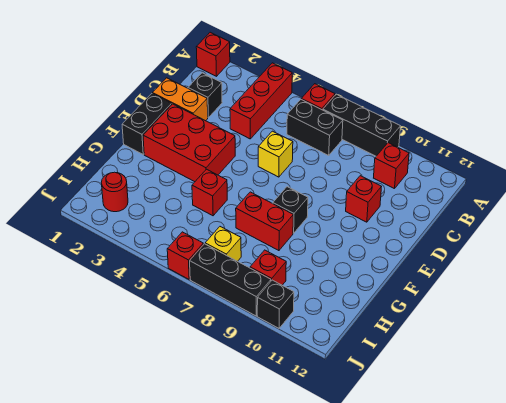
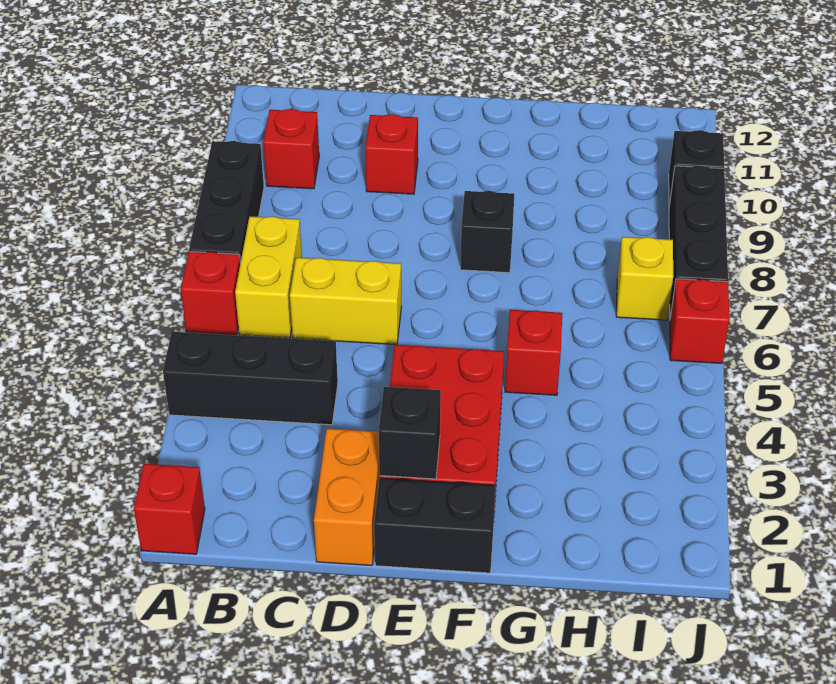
red 1x3 brick [230,63,292,139] -> black 1x3 brick [163,332,338,425]
black 1x2 brick [287,100,343,155] -> yellow 1x2 brick [235,216,302,338]
black 1x1 brick [188,73,222,117] -> black 1x1 brick moved to [379,387,441,479]
yellow 1x1 brick [258,131,293,177] -> yellow 1x2 brick [290,258,402,345]
red 1x2 brick [236,192,293,251] -> none
red 1x1 round brick [101,172,128,212] -> none
red 1x1 brick [250,250,286,285] -> none

